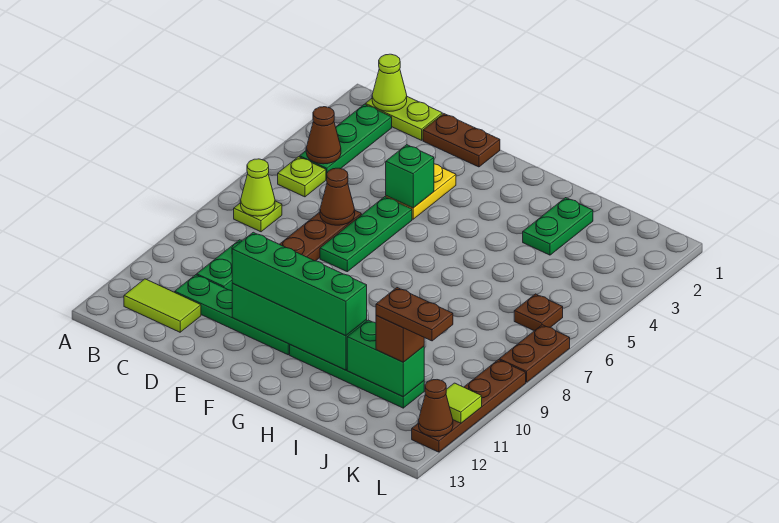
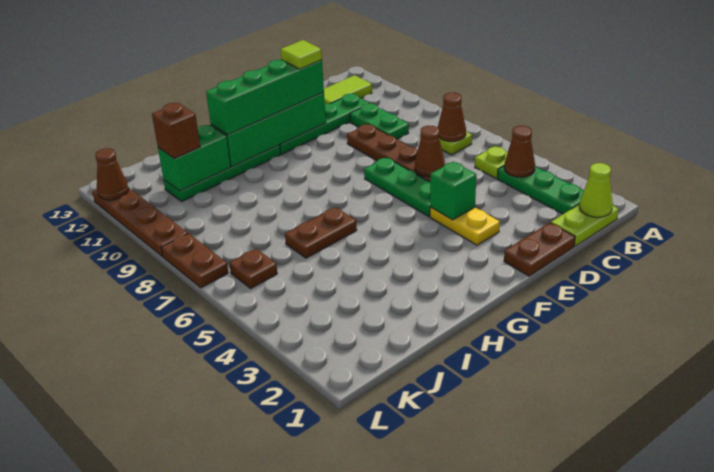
lime 1x1 cone [241,159,275,216] -> brown 1x1 cone [438,93,466,141]
green 1x2 plate [523,198,593,255] -> none
brown 1x2 plate [376,288,453,341] -> brown 1x2 plate moved to [285,207,357,258]
lime 1x1 tile [446,383,482,423] -> lime 1x1 tile moved to [280,40,322,69]

